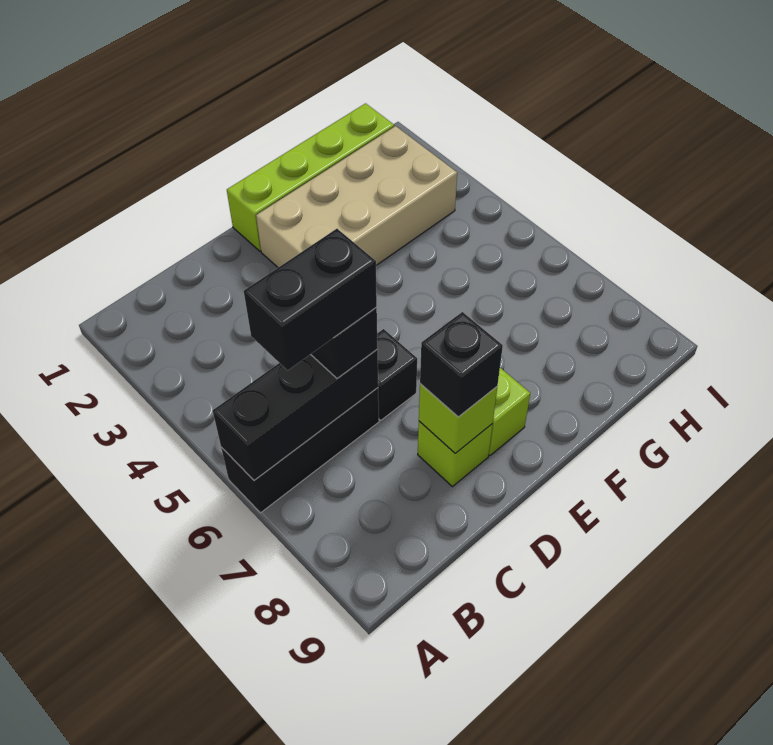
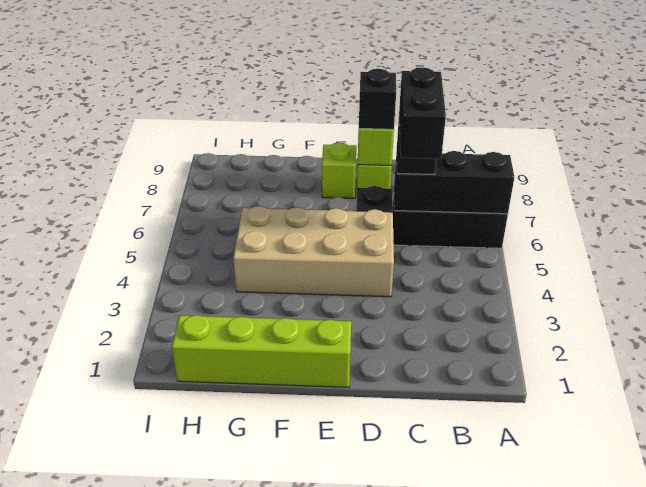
black 1x2 brick [244,229,377,370] -> black 1x2 brick turned to [399,67,446,159]
tan 2x4 brick [256,126,457,267] -> tan 2x4 brick moved to [233,206,394,297]

